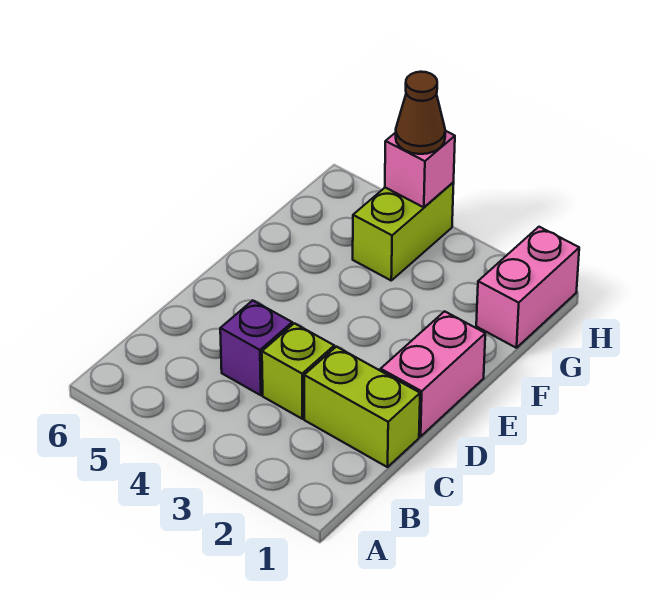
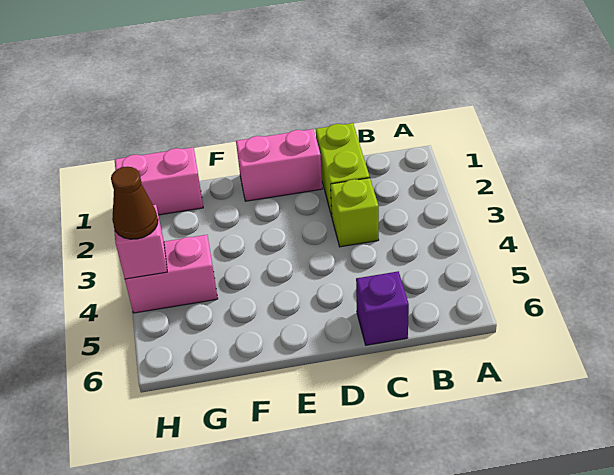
purple 1x1 brick [220,300,292,395] -> purple 1x1 brick moved to [356,271,409,345]
lime 1x2 brick [353,183,454,280] -> pink 1x2 brick [125,235,218,313]

